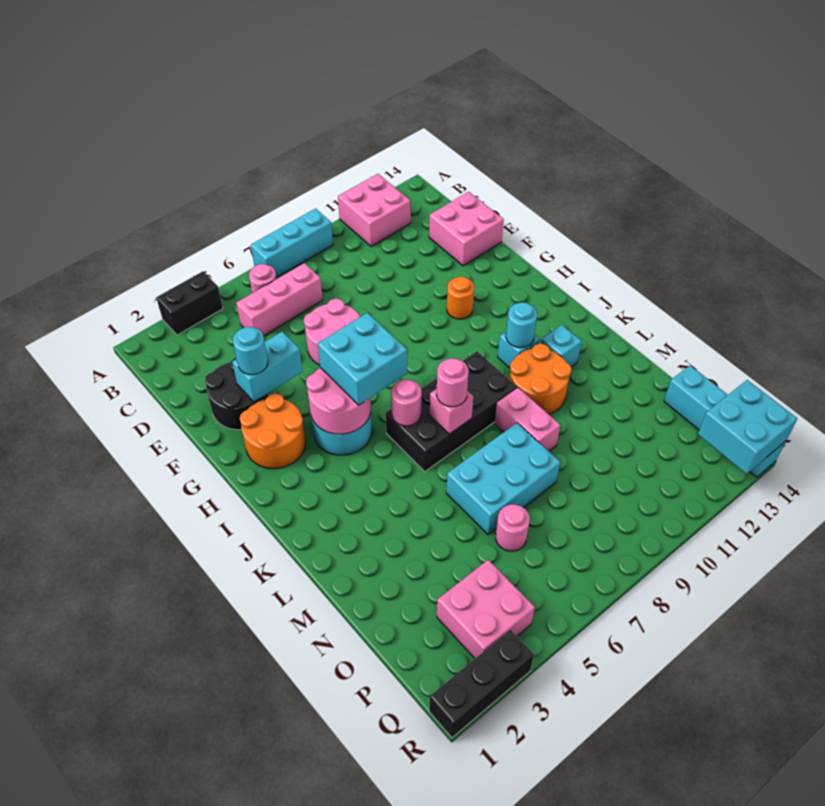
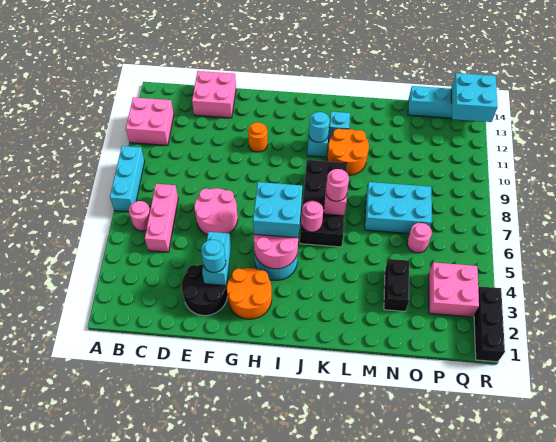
black 1x2 brick [156,271,223,335] -> black 1x2 brick moved to [384,259,410,311]
pink 1x2 brick [495,388,560,451] -> none
cyan 2x3 brick [446,423,560,534] -> cyan 2x3 brick turned to [365,182,432,234]

